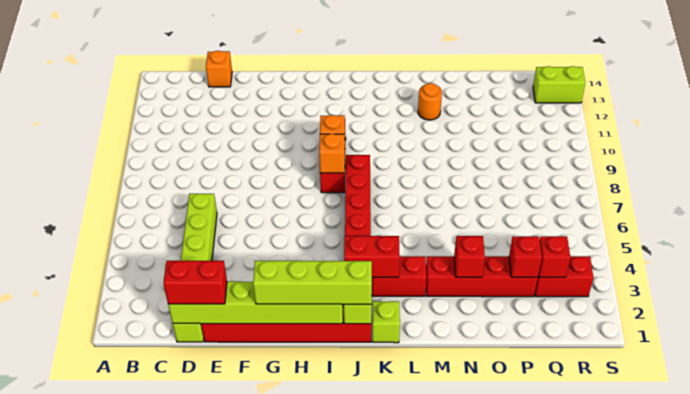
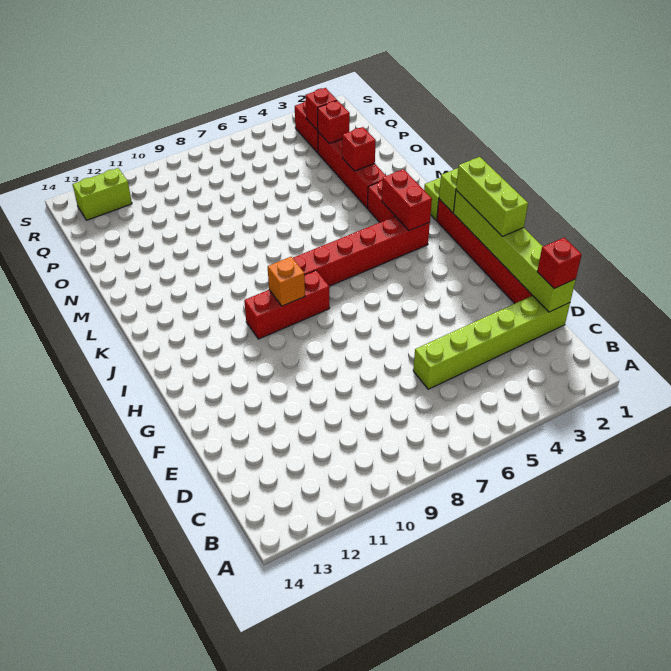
red 1x2 brick [163,261,227,304] -> red 1x1 brick [537,238,582,289]
orange 1x1 brick [206,51,232,87] -> none
lime 1x4 brick [253,261,372,304] -> lime 1x3 brick [456,157,528,236]
orange 1x1 brick [319,134,345,173] -> none
orange 1x1 round brick [418,83,442,120] -> none
lime 1x2 brick [533,66,585,103] -> lime 1x2 brick turned to [73,168,132,220]

